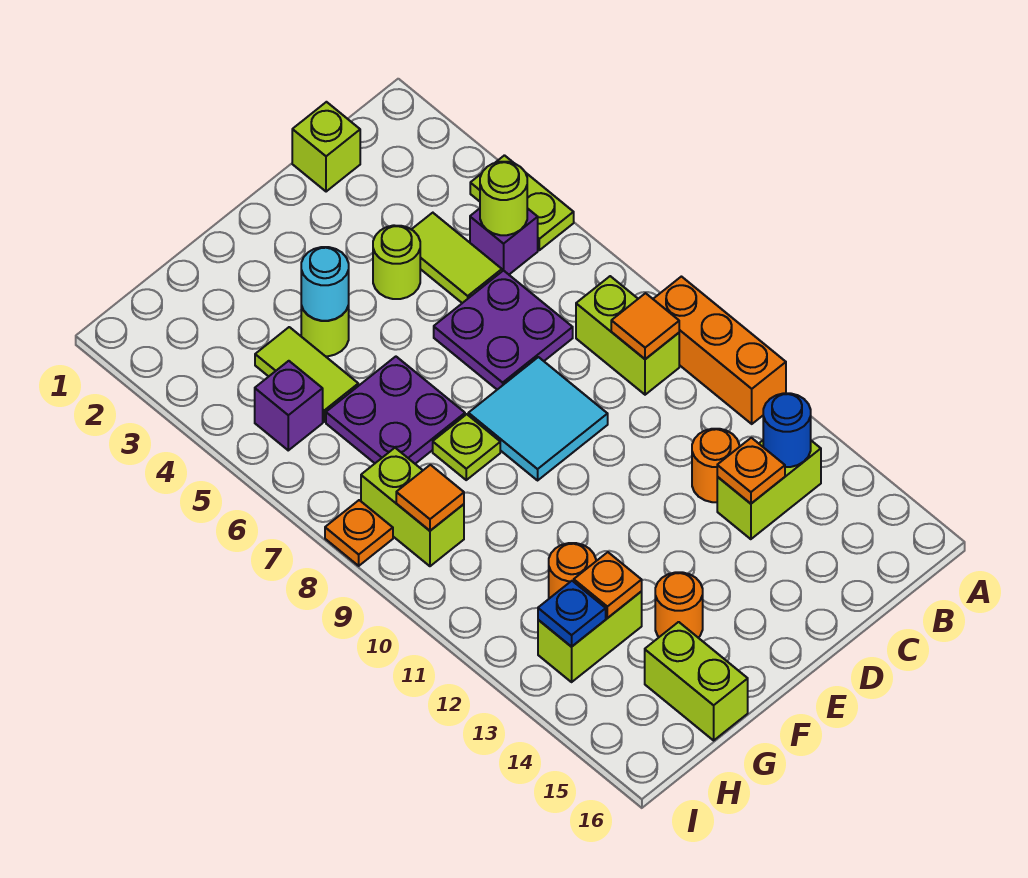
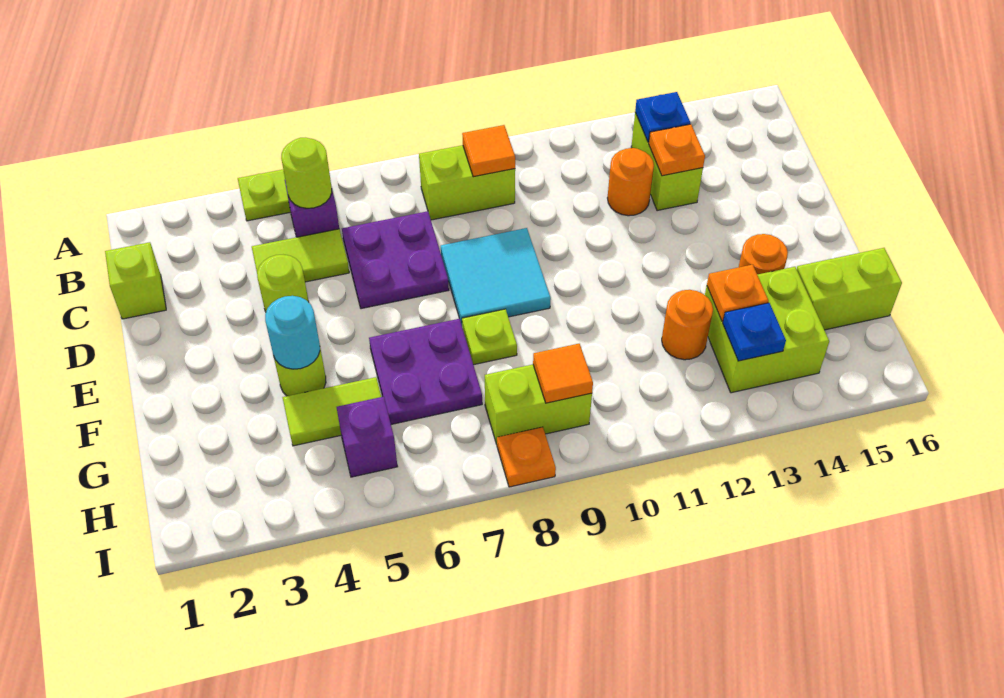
orange 1x3 brick [653,277,786,424] -> none
blue 1x1 round brick [763,393,811,467] -> blue 1x1 plate [635,92,690,142]
lime 1x2 brick [538,592,642,682] -> lime 2x2 brick [705,267,829,393]

